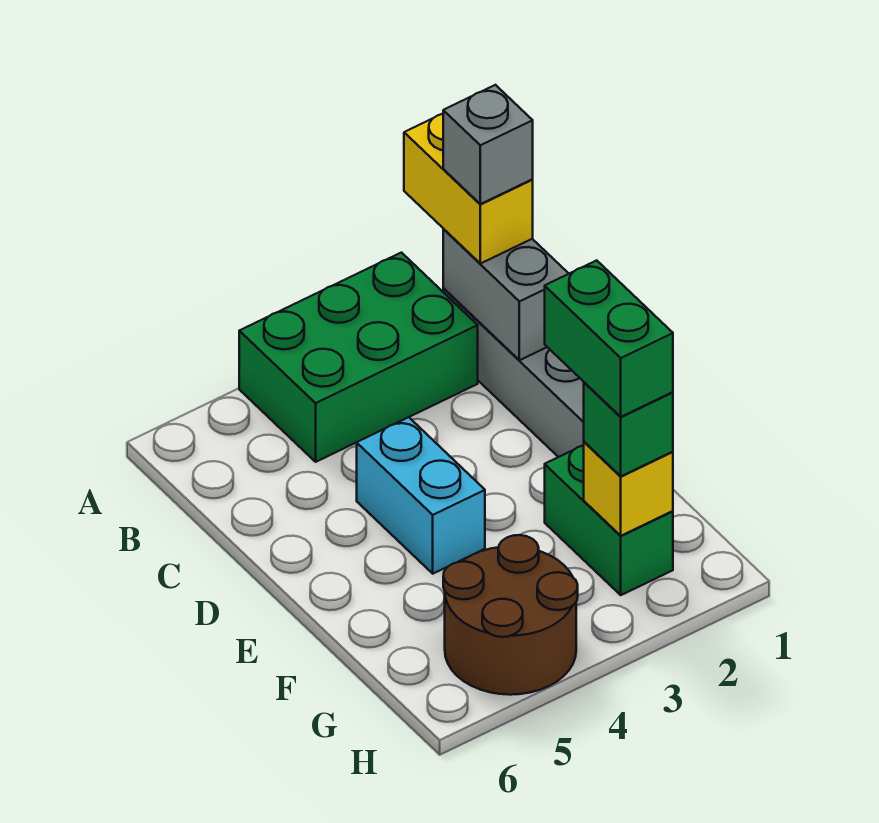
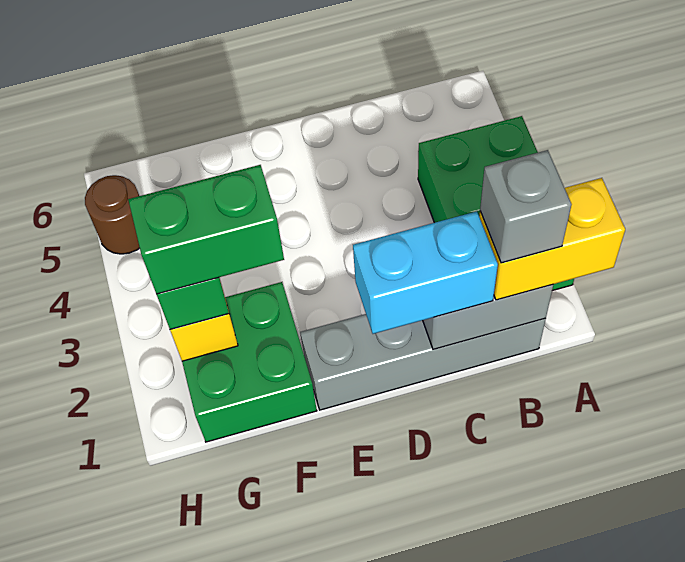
cyan 1x2 brick [357,417,485,574] -> cyan 1x2 brick moved to [353,211,498,334]
green 1x2 brick [545,445,673,595] -> green 2x2 brick [182,282,317,442]
brown 2x2 round brick [443,535,578,695] -> brown 1x1 round brick [85,175,140,254]

